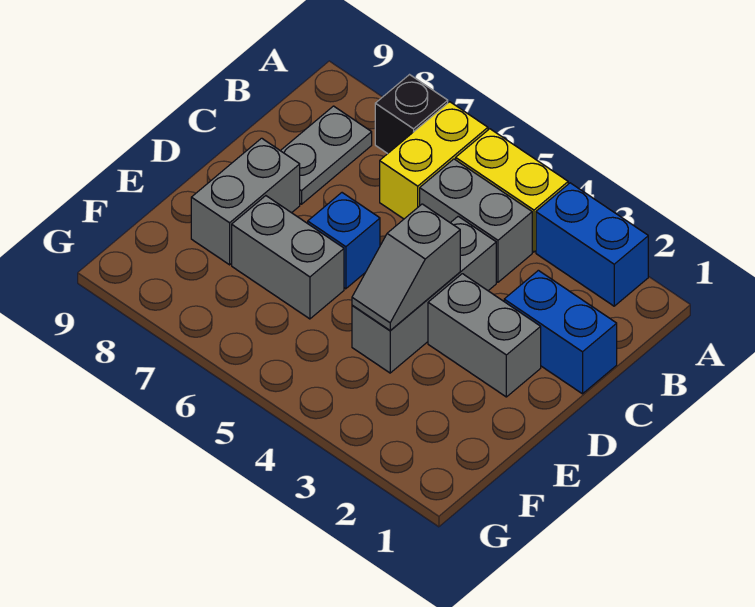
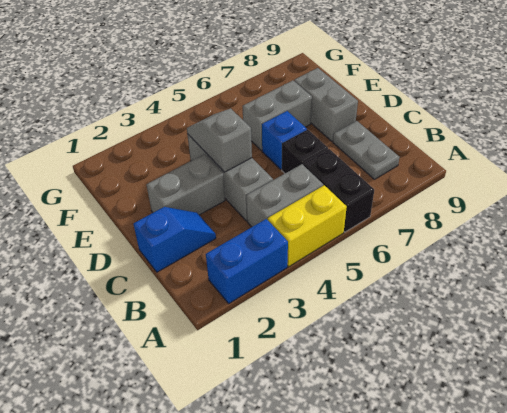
yellow 1x2 brick [380,102,488,219] -> black 1x2 brick [303,149,374,232]
black 1x1 brick [375,75,448,154] -> black 1x1 brick moved to [282,129,328,173]
blue 1x2 brick [504,270,617,394] -> blue 1x2 slope [133,207,216,272]

